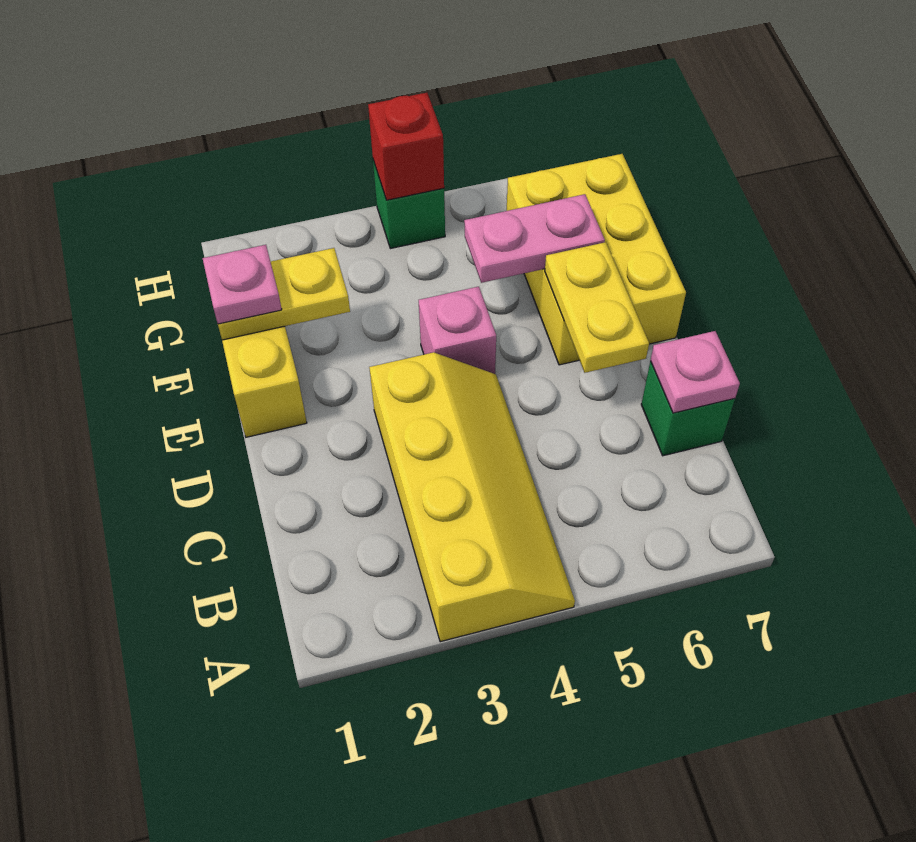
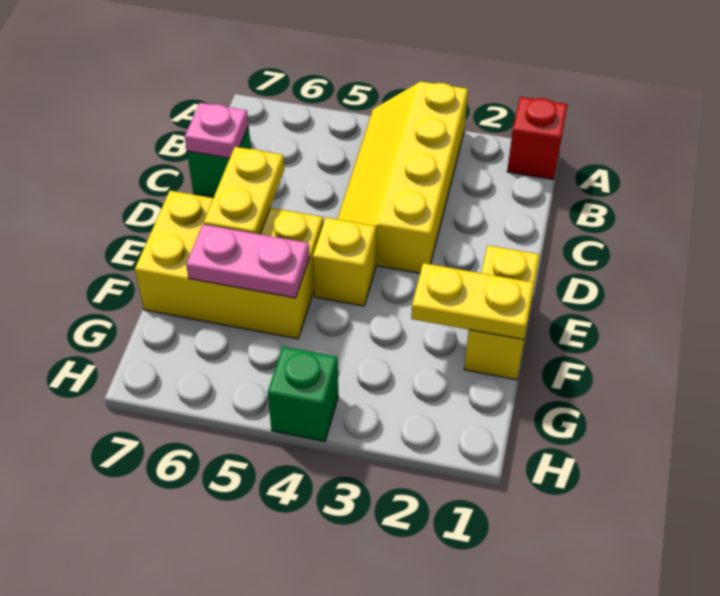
pink 1x1 brick [419,287,496,374] -> yellow 1x1 brick [313,218,376,306]
yellow 2x3 brick [507,154,686,365] -> yellow 2x3 brick turned to [135,191,323,339]
pink 1x1 plate [203,245,282,324] -> none
red 1x1 brick [368,93,444,200] -> red 1x1 brick moved to [507,97,568,180]

